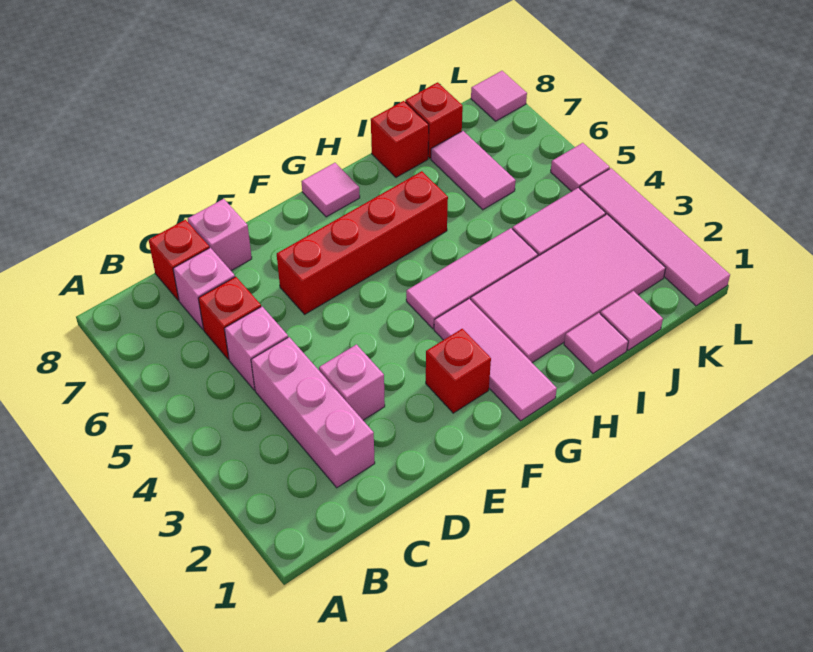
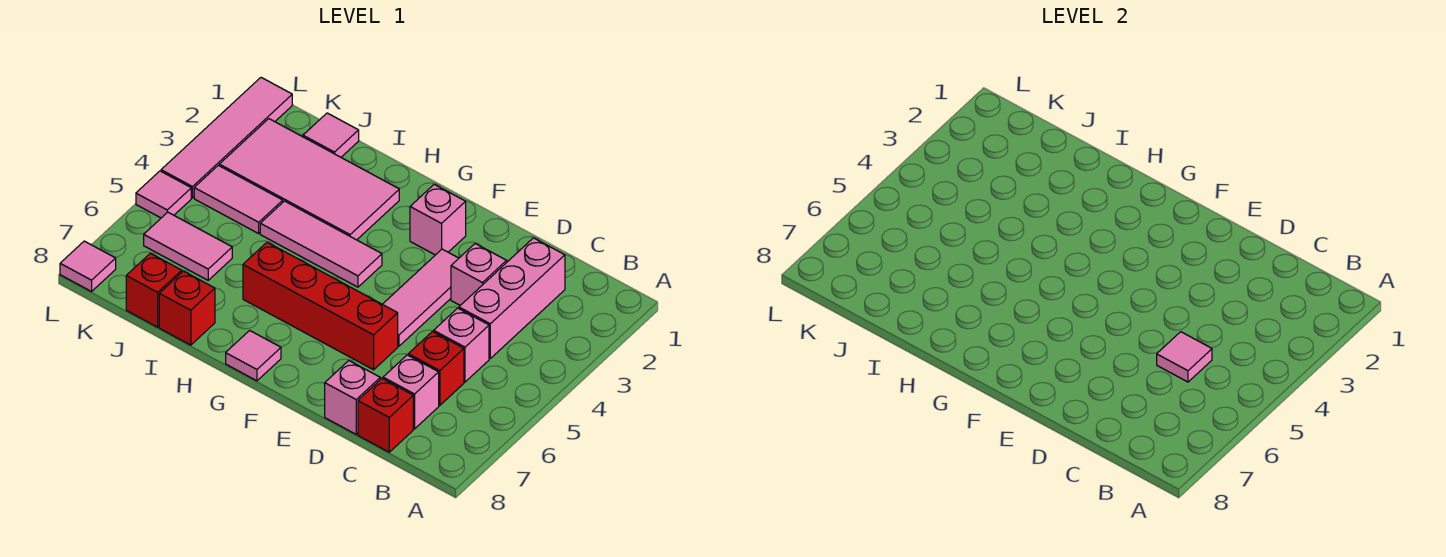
red 1x1 brick [426,329,491,413] -> pink 1x1 brick [410,184,466,255]
pink 1x3 tile [434,299,557,421] -> pink 1x3 tile moved to [383,249,459,346]
pink 1x1 tile [564,313,628,373] -> pink 1x1 tile moved to [1157,332,1212,382]
pink 1x2 tile [431,131,516,210] -> pink 1x2 tile turned to [144,212,232,280]

